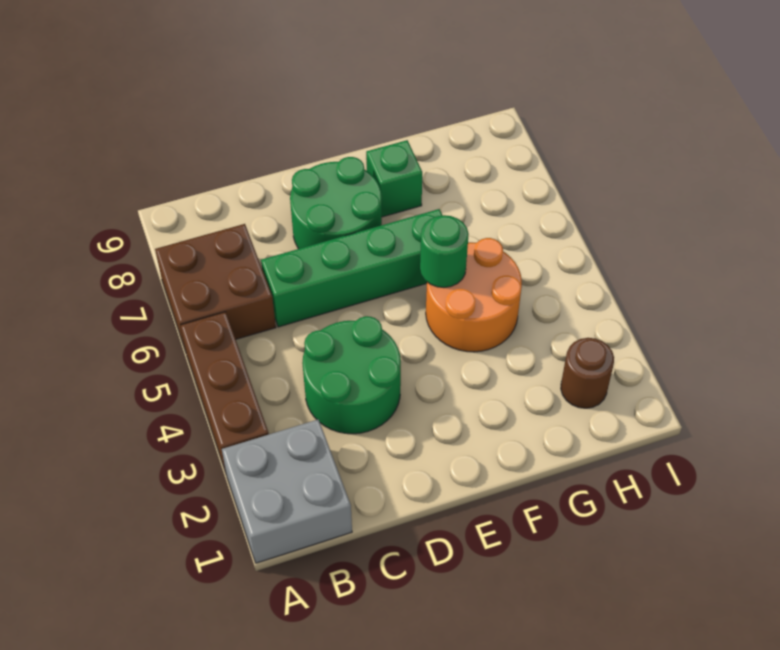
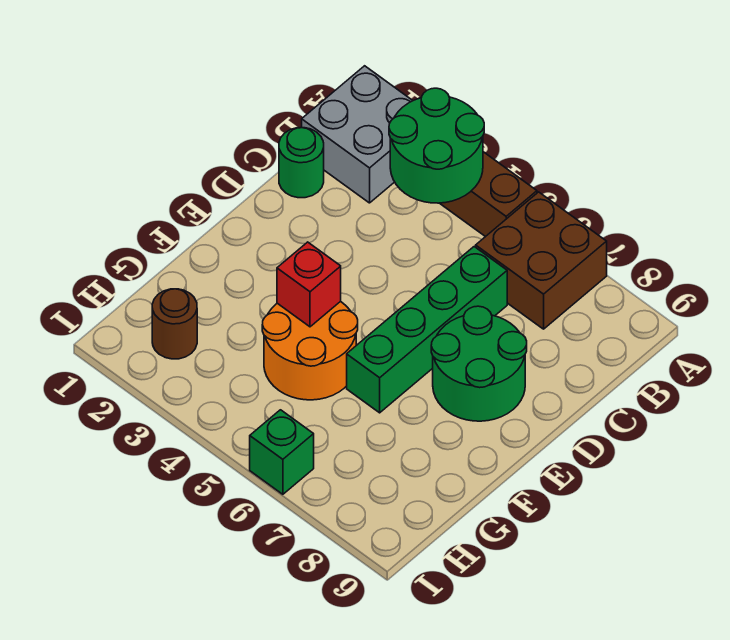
green 2x2 round brick [302,316,401,434] -> green 2x2 round brick moved to [389,88,484,203]
none -> red 1x1 brick [277,242,341,327]
green 1x1 round brick [420,215,469,287] -> green 1x1 round brick moved to [279,128,324,198]
green 1x1 brick [366,140,422,217] -> green 1x1 brick moved to [250,410,314,494]

